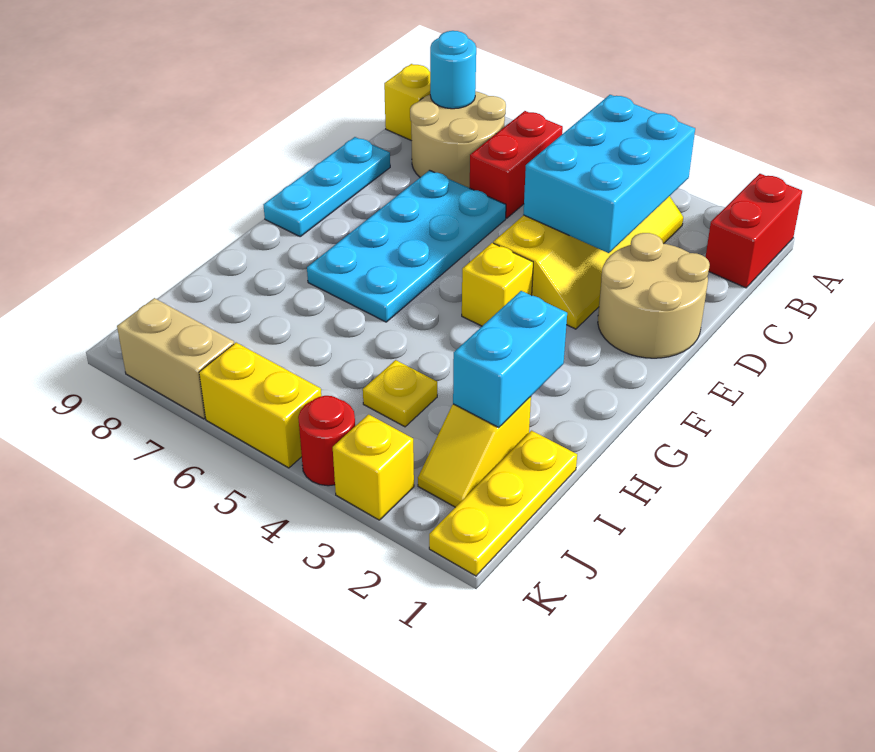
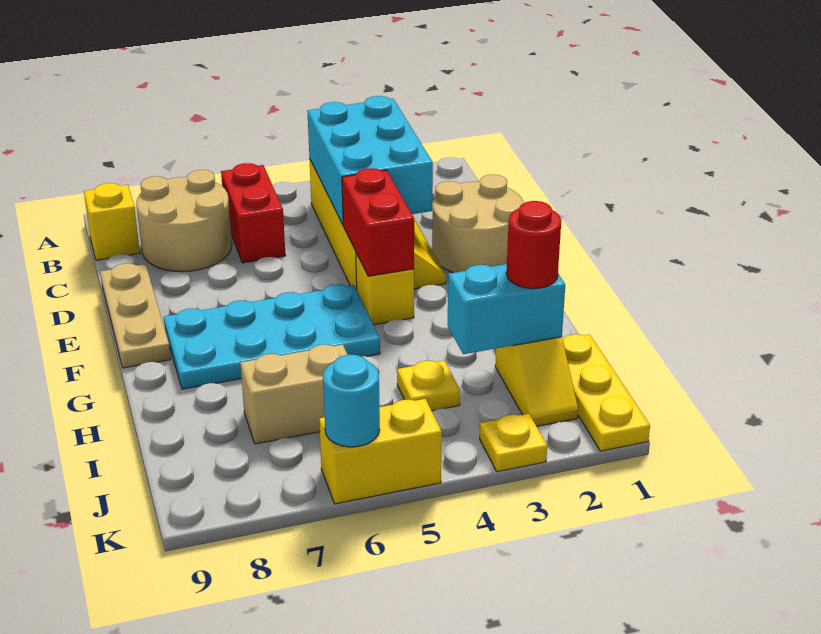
red 1x2 brick [706,174,802,288] -> red 1x2 brick moved to [342,168,414,276]
cyan 1x1 round brick [430,31,476,109] -> cyan 1x1 round brick moved to [323,355,380,447]
cyan 2x4 plate [307,170,506,322] -> cyan 2x4 plate turned to [164,284,380,389]
cyan 1x3 plate [264,137,390,236] -> tan 1x3 plate [100,263,171,368]
cyan 1x2 brick [453,291,567,428] -> cyan 1x2 brick turned to [448,264,565,354]
yellow 1x1 brick [333,414,414,520] -> yellow 1x1 plate [480,414,547,472]
red 1x1 round brick [298,396,355,486] -> red 1x1 round brick moved to [506,201,561,289]
tan 1x2 brick [117,298,234,419] -> tan 1x2 brick moved to [240,345,348,444]

